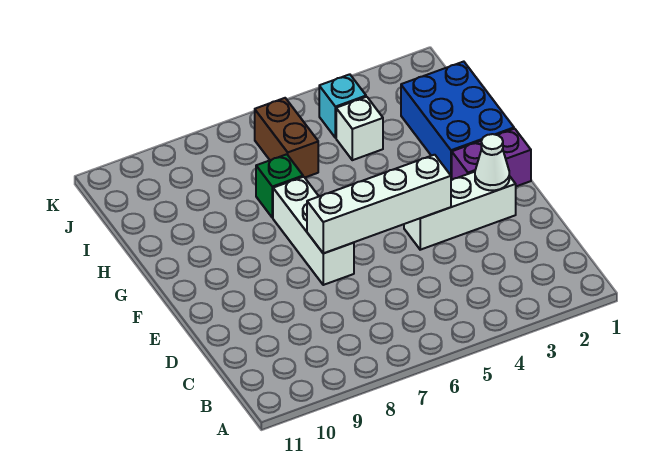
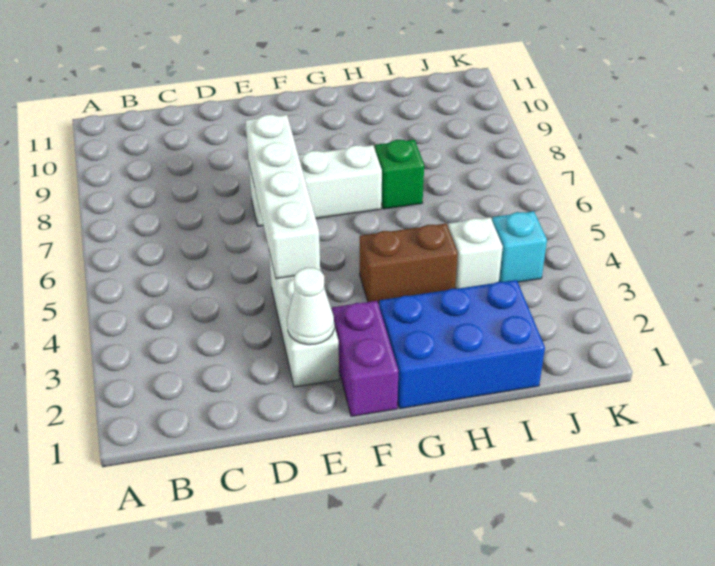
brown 1x2 brick [255,98,318,177] -> brown 1x2 brick moved to [360,224,458,303]

